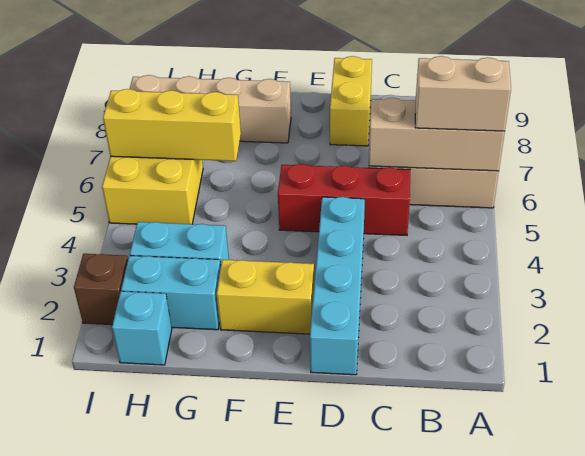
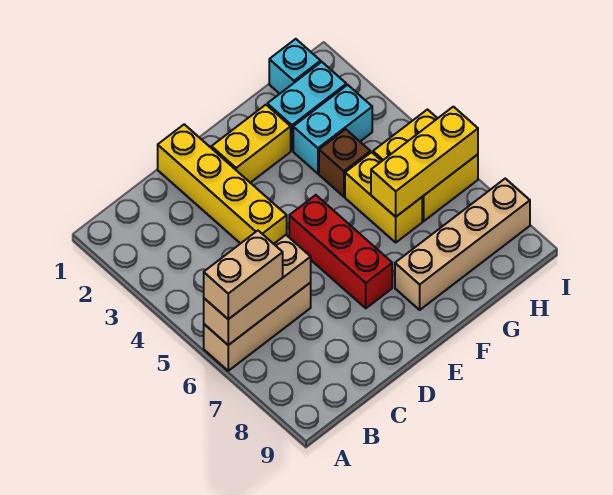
red 1x3 brick [278,164,410,235] -> red 1x3 brick turned to [289,195,392,308]
cyan 1x4 brick [310,197,365,375] -> yellow 1x4 brick [158,124,287,244]
yellow 1x2 brick [330,56,372,146] -> yellow 1x2 brick moved to [345,152,422,242]
brown 1x1 brick [74,254,128,325] -> brown 1x1 brick moved to [319,129,370,197]

